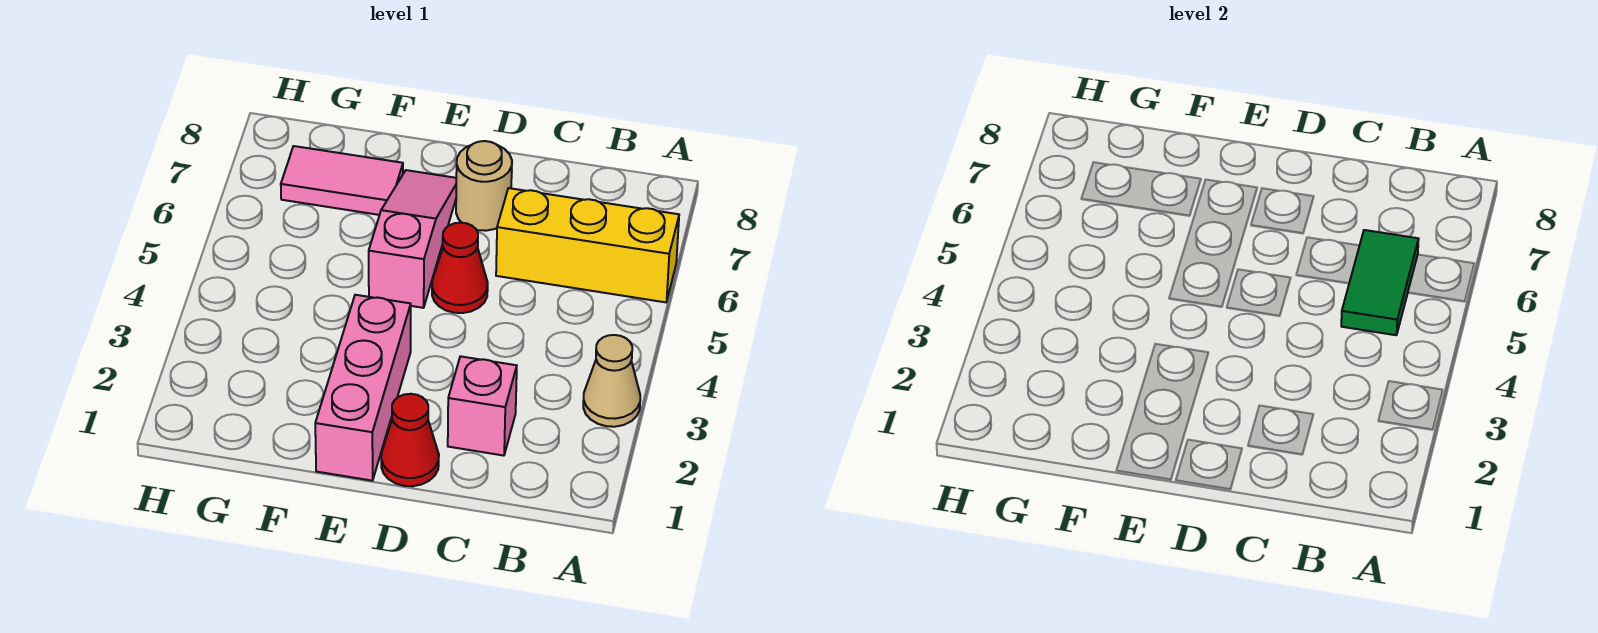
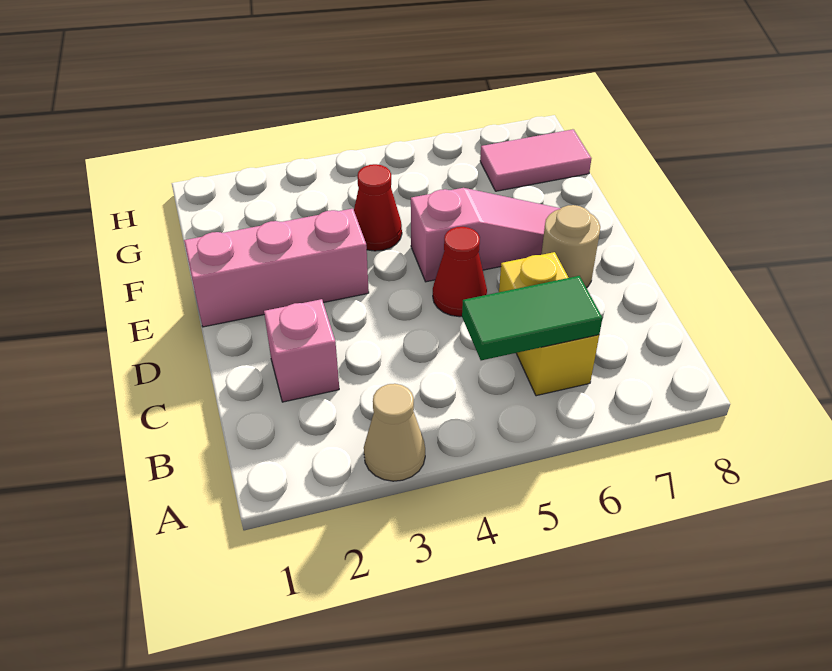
yellow 1x3 brick [496,188,679,302] -> yellow 1x2 brick [499,252,599,396]
red 1x1 cone [381,394,439,486] -> red 1x1 cone moved to [354,164,402,251]
pink 1x2 tile [281,146,403,215] -> pink 1x2 tile turned to [480,129,591,191]

